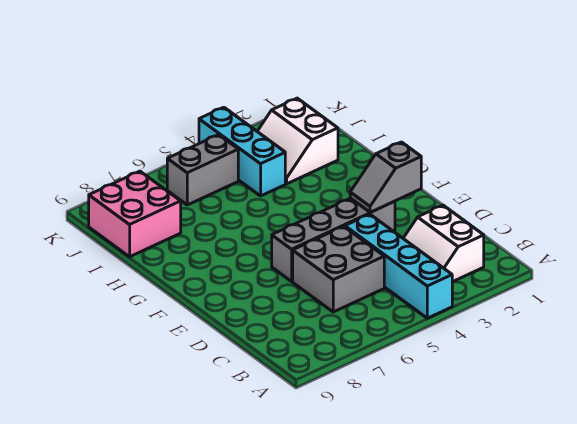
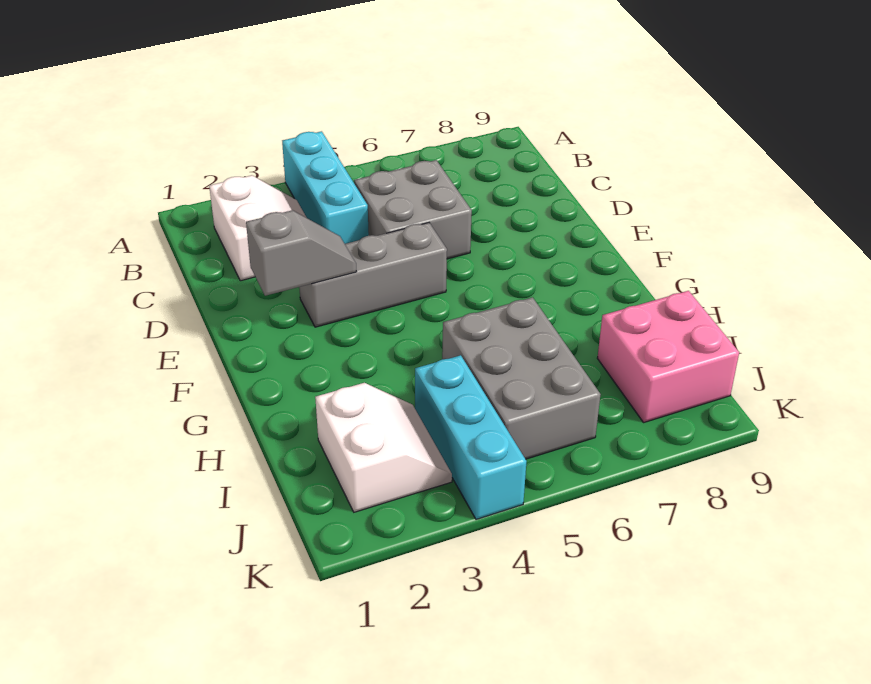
cyan 1x4 brick [345,214,452,318] -> cyan 1x3 brick [282,131,369,244]
grey 1x4 brick [272,198,395,281] -> grey 1x3 brick [299,223,447,327]
grey 1x2 brick [167,135,238,205] -> grey 2x3 brick [442,297,601,459]

